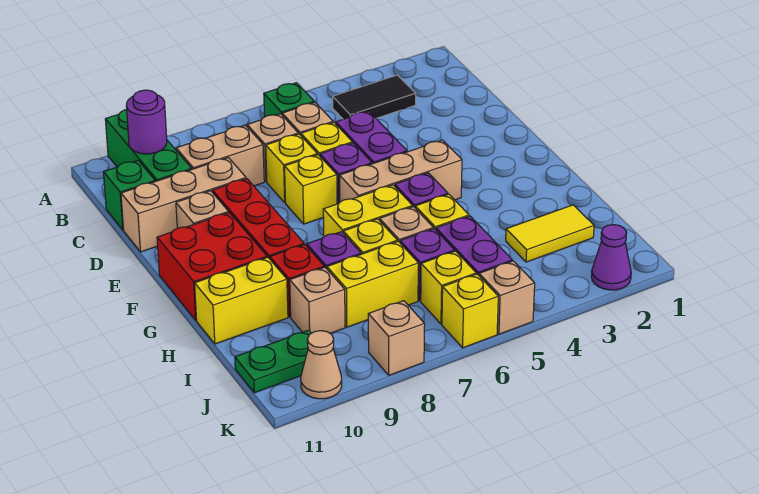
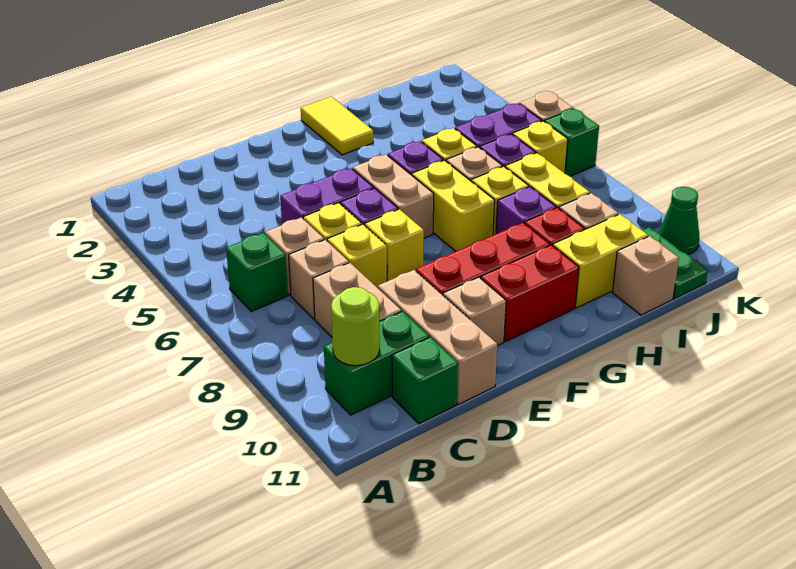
green 1x3 brick [105,110,192,181] -> green 1x2 brick [324,311,429,415]
black 1x2 tile [333,75,416,119] -> none
purple 1x1 round brick [126,90,167,154] -> lime 1x1 round brick [331,287,380,366]
tan 1x3 brick [339,140,462,202] -> tan 1x2 brick [353,154,434,238]
red 2x2 brick [157,213,267,320] -> red 1x2 brick [481,245,579,342]
yellow 1x2 brick [195,257,288,344] -> yellow 1x2 brick turned to [553,214,648,308]
yellow 1x2 tile [506,205,594,262] -> yellow 1x2 tile moved to [301,97,373,155]
purple 1x1 cone [592,225,631,290] -> none
yellow 1x1 brick [442,274,498,348] -> green 1x1 brick [544,109,599,176]
tan 1x1 brick [368,301,425,375] -> tan 1x1 brick moved to [612,236,679,315]
tan 1x1 cone [301,331,342,399] -> green 1x1 cone [659,187,699,254]

